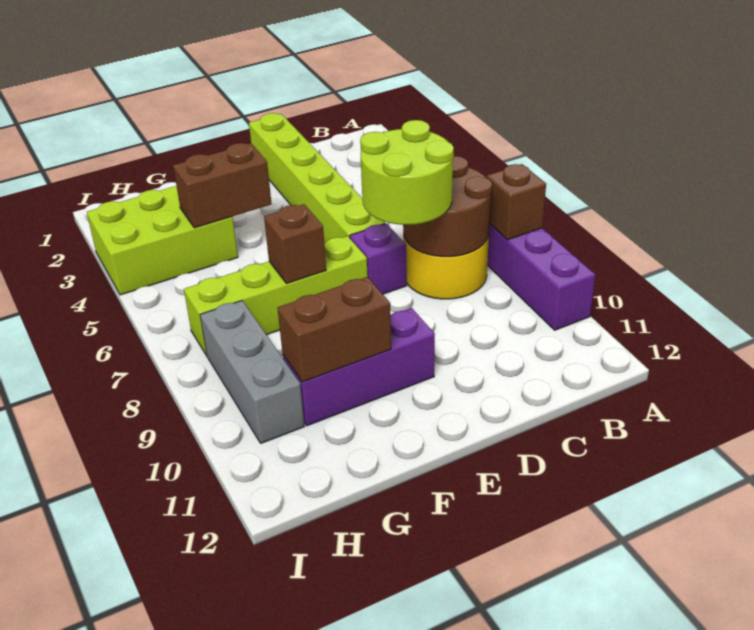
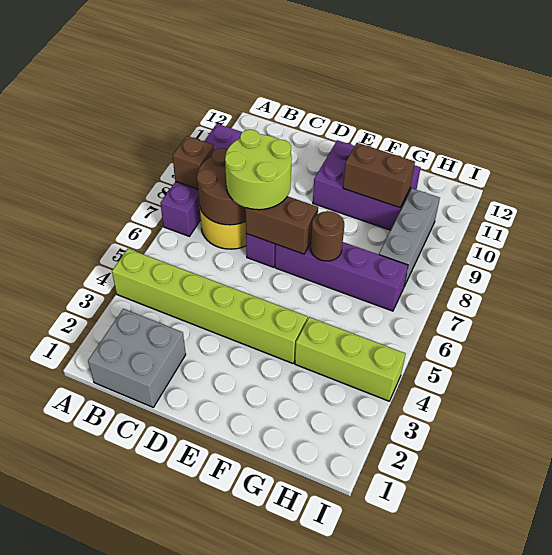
none -> grey 2x2 brick [88,309,186,407]
lime 1x6 brick [249,113,385,243] -> lime 1x6 brick turned to [112,249,308,363]
lime 1x4 brick [184,236,368,356] -> purple 1x4 brick [275,242,408,311]
purple 1x3 brick [283,308,435,426] -> purple 2x3 brick [313,140,421,230]
brown 1x2 brick [173,143,272,228] -> brown 1x2 brick moved to [245,196,318,254]
brown 1x1 brick [264,204,326,284] -> brown 1x1 round brick [311,211,344,261]
lime 2x3 brick [87,186,238,295] -> lime 1x3 brick [295,317,406,401]

